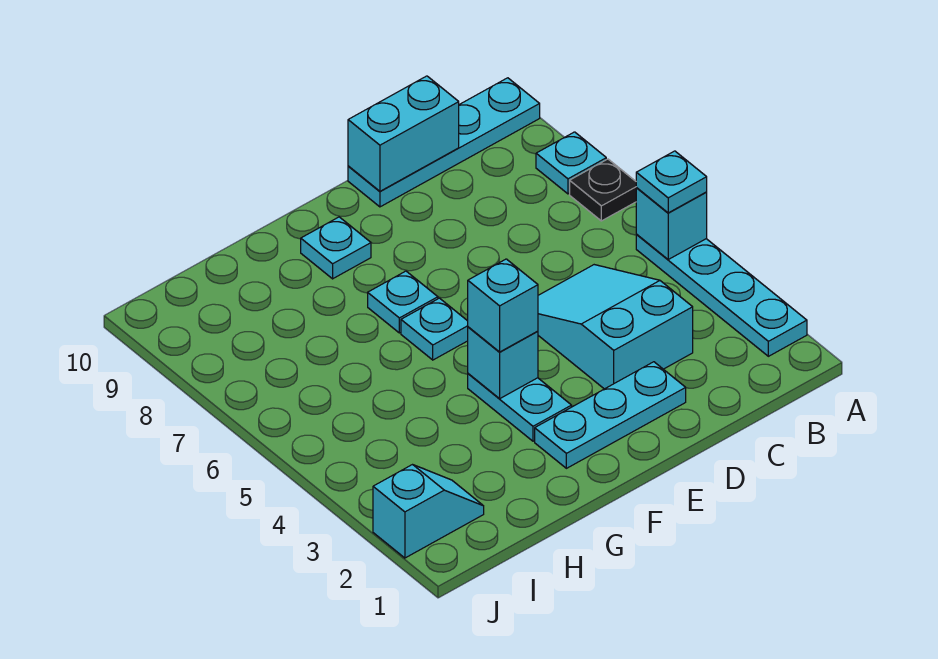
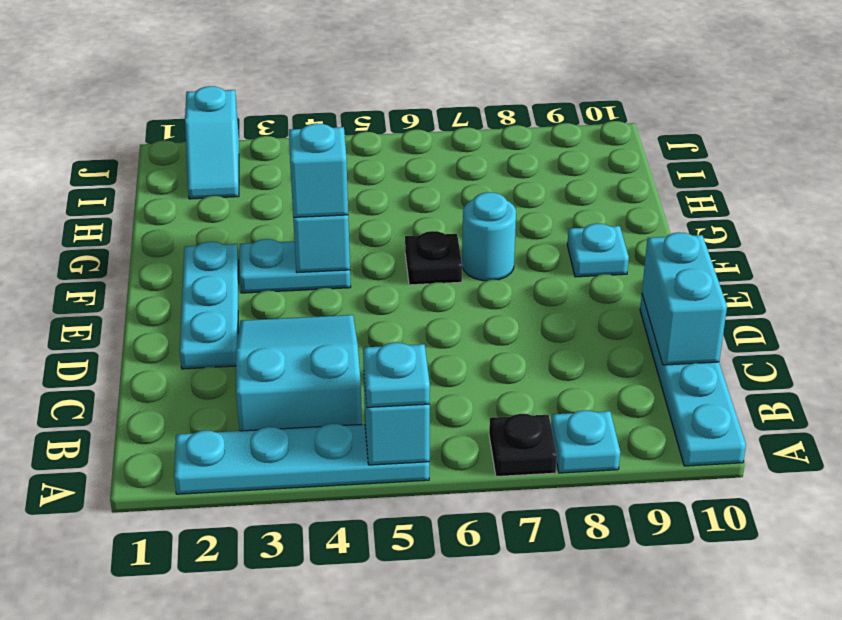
cyan 2x3 slope [538,265,693,389] -> cyan 2x3 slope turned to [236,315,362,431]
cyan 1x1 plate [401,298,468,360] -> black 1x1 plate [405,231,462,285]
cyan 1x1 plate [368,271,438,333] -> cyan 1x1 round brick [462,192,516,281]

